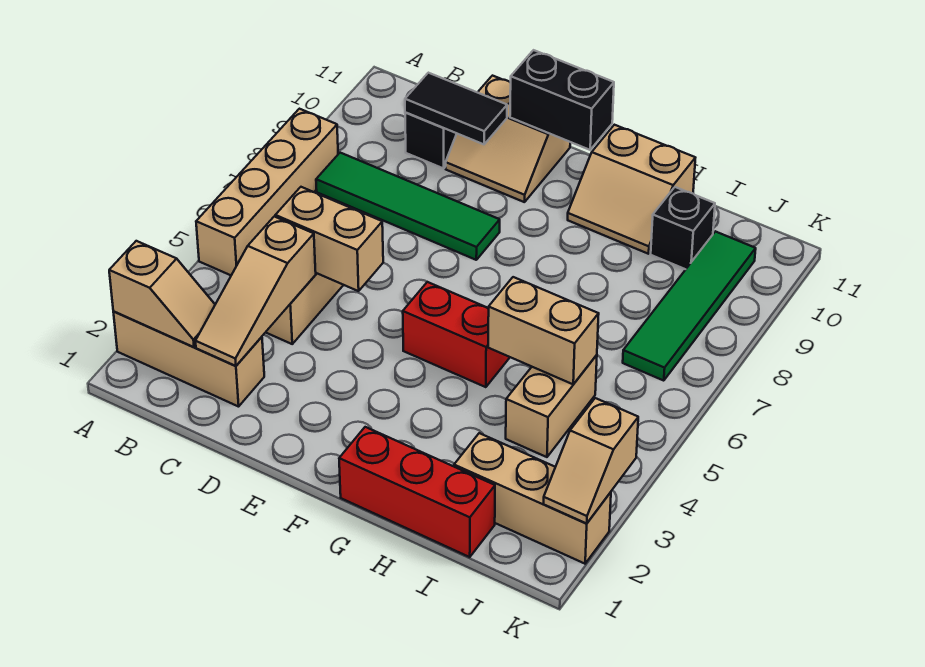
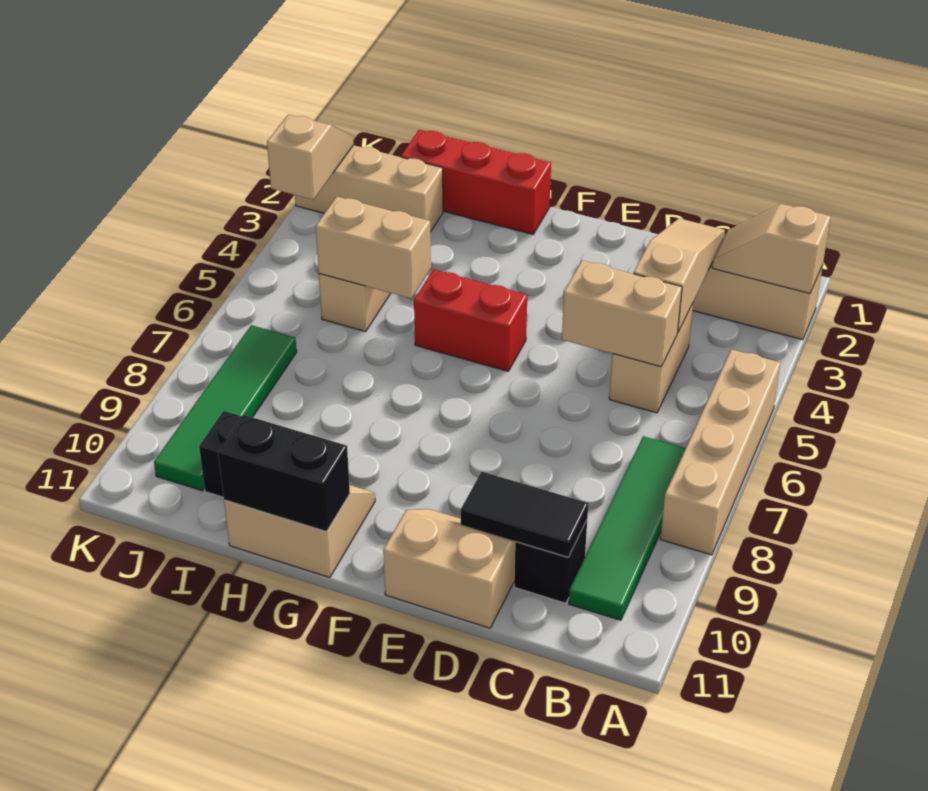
green 1x4 tile [316,153,500,260] -> green 1x4 tile turned to [569,436,686,620]
black 1x2 brick [510,50,614,150] -> black 1x2 brick moved to [218,415,350,531]

